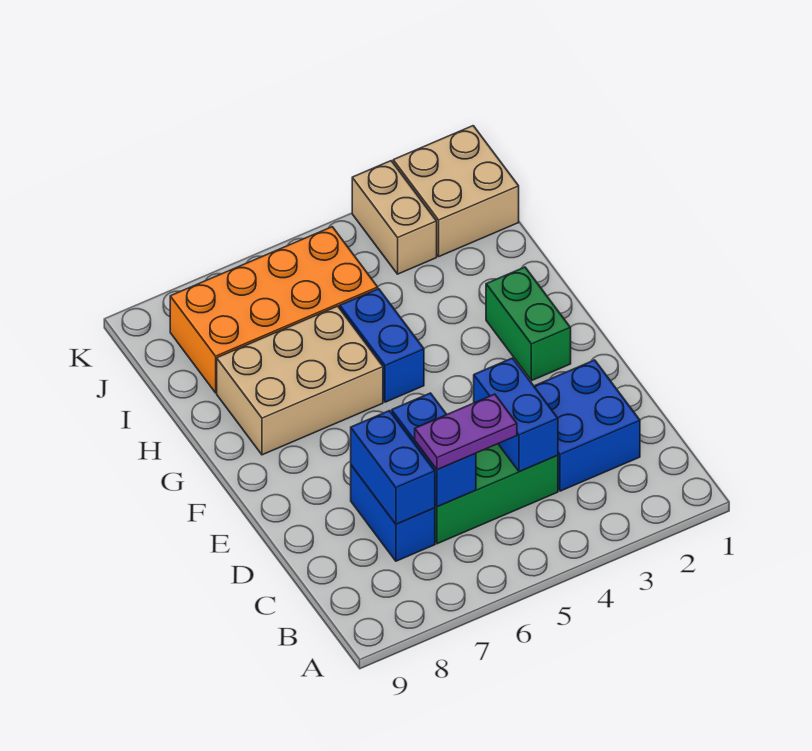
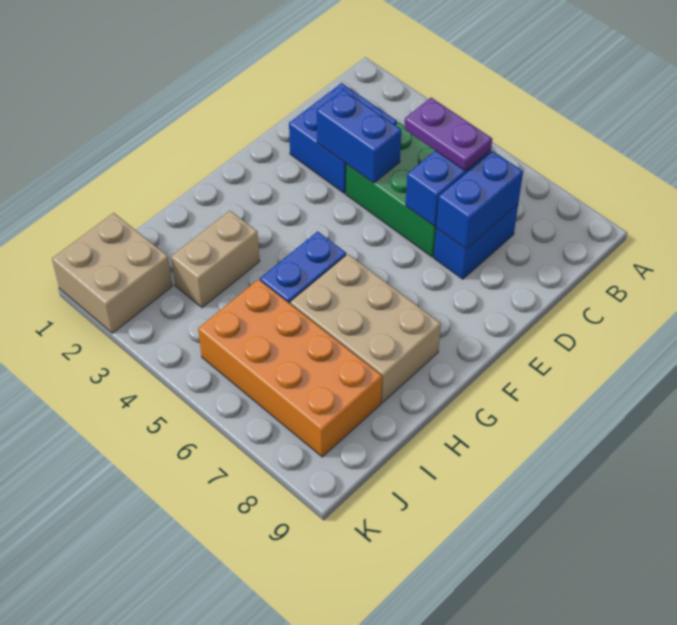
blue 1x2 brick [474,358,558,472] -> blue 1x2 brick turned to [317,90,401,183]
green 1x2 brick [486,267,571,381] -> none
tan 1x2 brick [352,161,437,274] -> tan 1x2 brick moved to [171,211,260,308]

